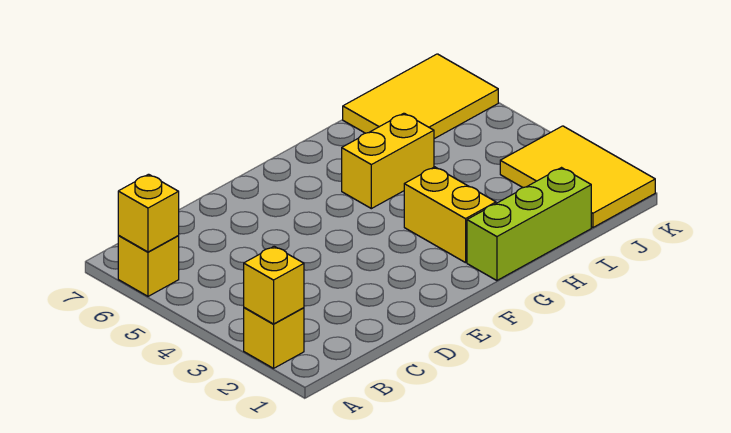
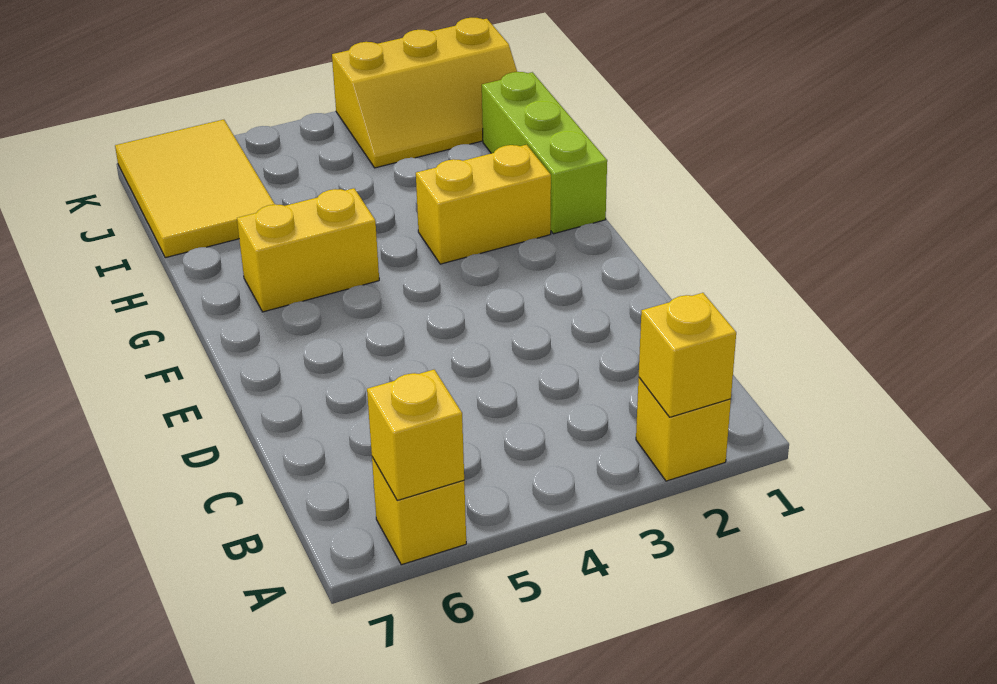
yellow 1x2 brick [342,113,434,209] -> yellow 1x2 brick turned to [237,188,379,312]
yellow 2x3 tile [500,126,655,228] -> yellow 2x3 slope [332,18,517,168]

